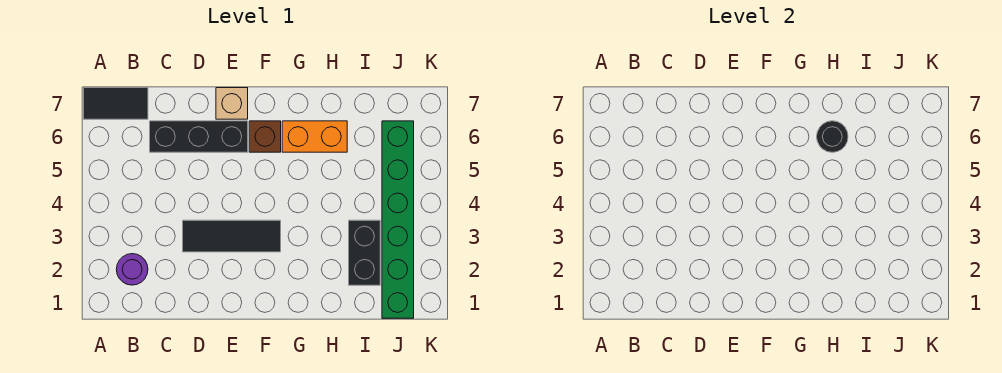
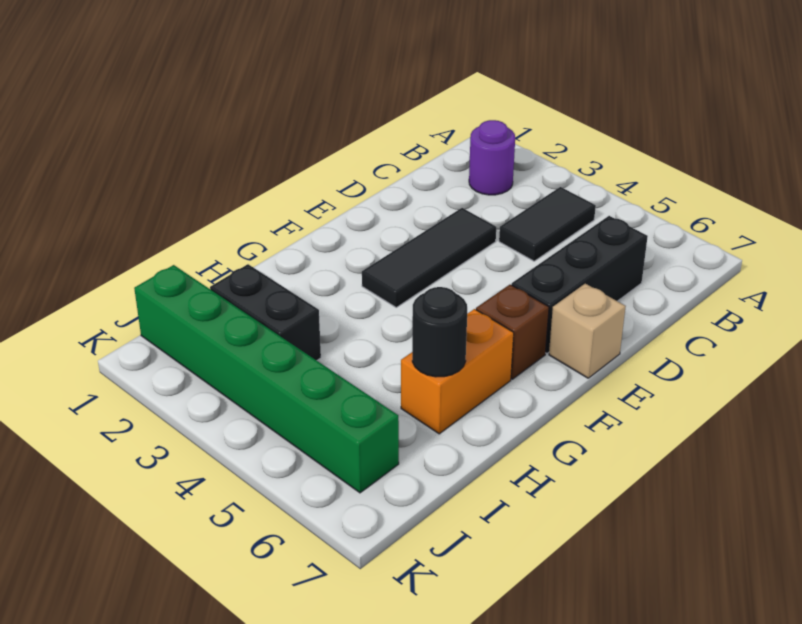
black 1x2 tile [83,88,148,119] -> black 1x2 tile moved to [499,187,596,261]

